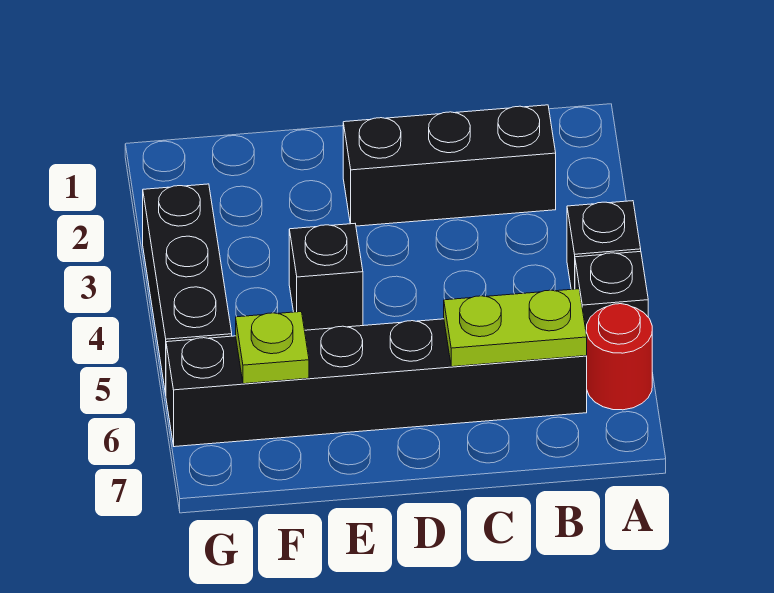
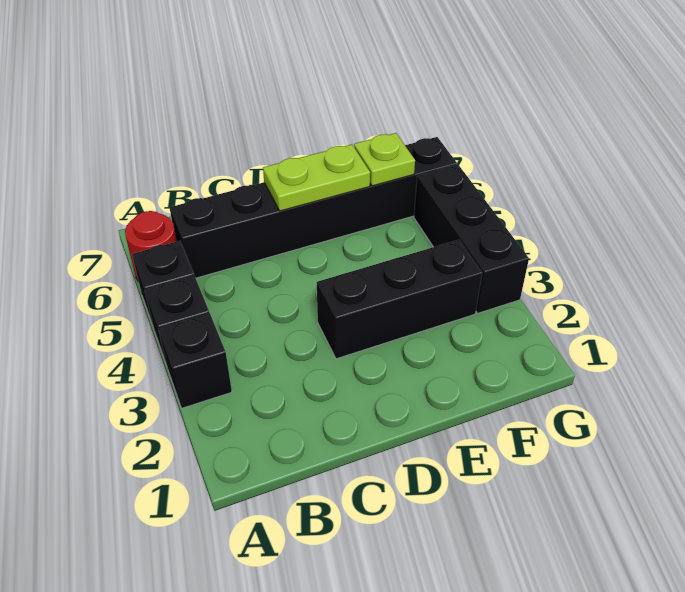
black 1x3 brick [343,105,556,226] -> black 1x3 brick moved to [317,240,482,359]
lime 1x2 plate [444,289,587,367] -> lime 1x2 plate moved to [263,144,370,211]
black 1x1 brick [289,224,363,330] -> black 1x1 brick moved to [158,314,232,408]

